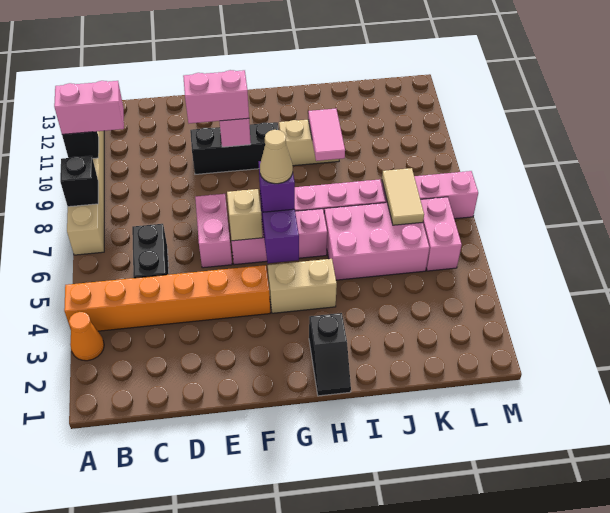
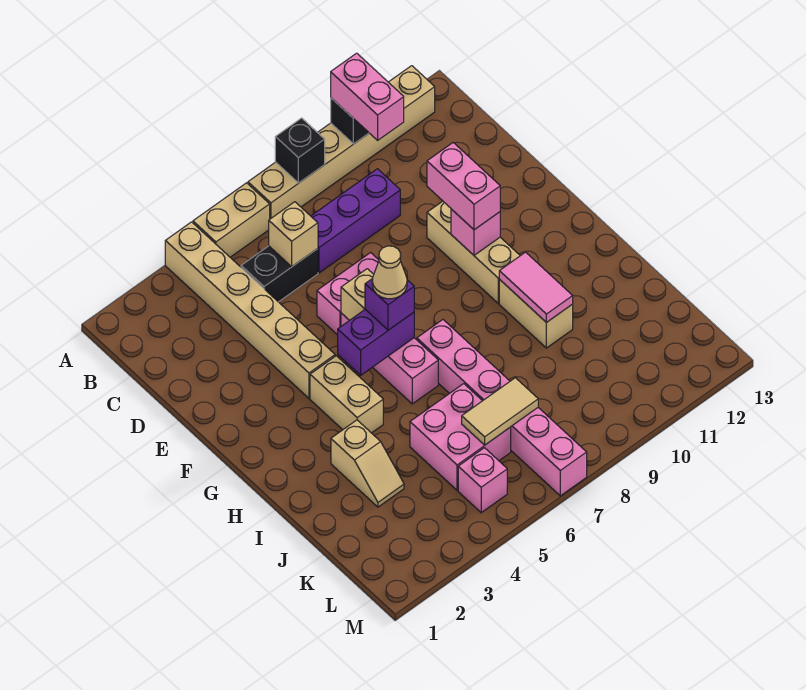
orange 1x1 cone [69,312,104,361] -> none
orange 1x6 brick [64,265,270,331] -> tan 1x6 brick [165,222,335,398]
none -> tan 1x2 brick [193,183,270,257]
none -> tan 1x1 brick [269,202,318,266]
none -> purple 1x3 brick [311,169,400,273]
black 1x3 brick [190,122,279,174] -> tan 1x3 brick [427,201,520,303]
black 1x2 slope [309,313,351,396] -> none
none -> tan 1x2 slope [331,420,404,507]
pink 2x3 brick [324,203,429,280] -> pink 2x2 brick [410,384,511,490]
pink 1x2 tile [308,108,345,161] -> pink 1x2 tile turned to [499,252,573,322]
pink 1x2 brick [420,197,462,271] -> pink 1x1 brick [458,448,507,513]

